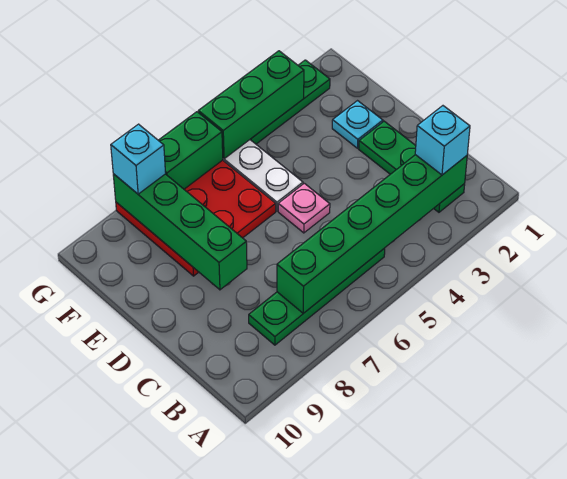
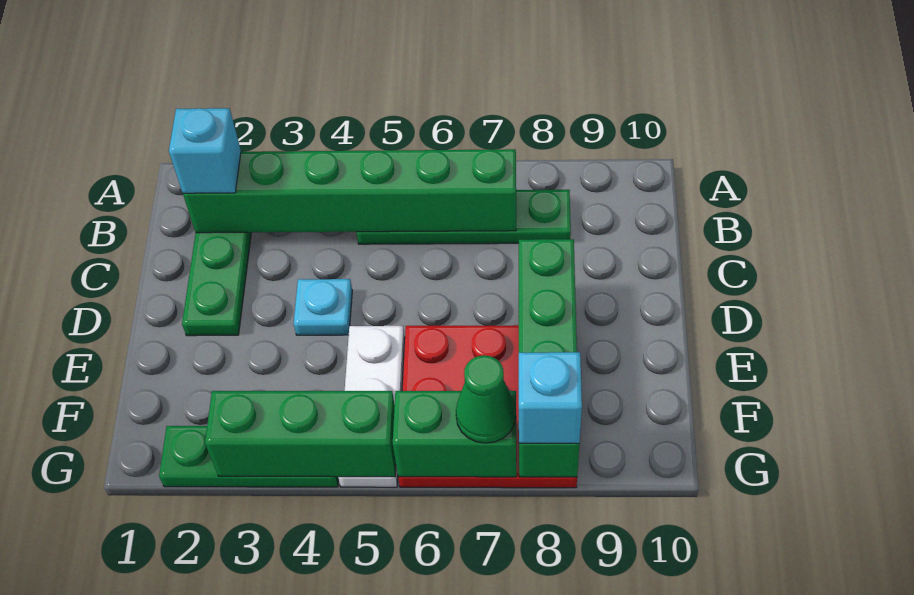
pink 1x1 plate [278,183,330,233] -> none
cyan 1x1 plate [332,101,383,148] -> cyan 1x1 plate moved to [294,279,352,335]
none -> green 1x1 cone [456,355,516,443]

